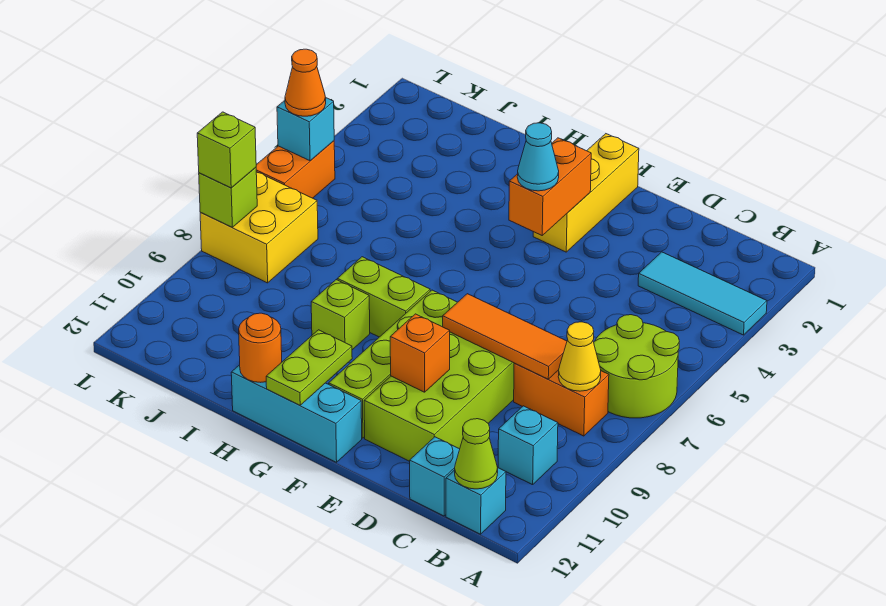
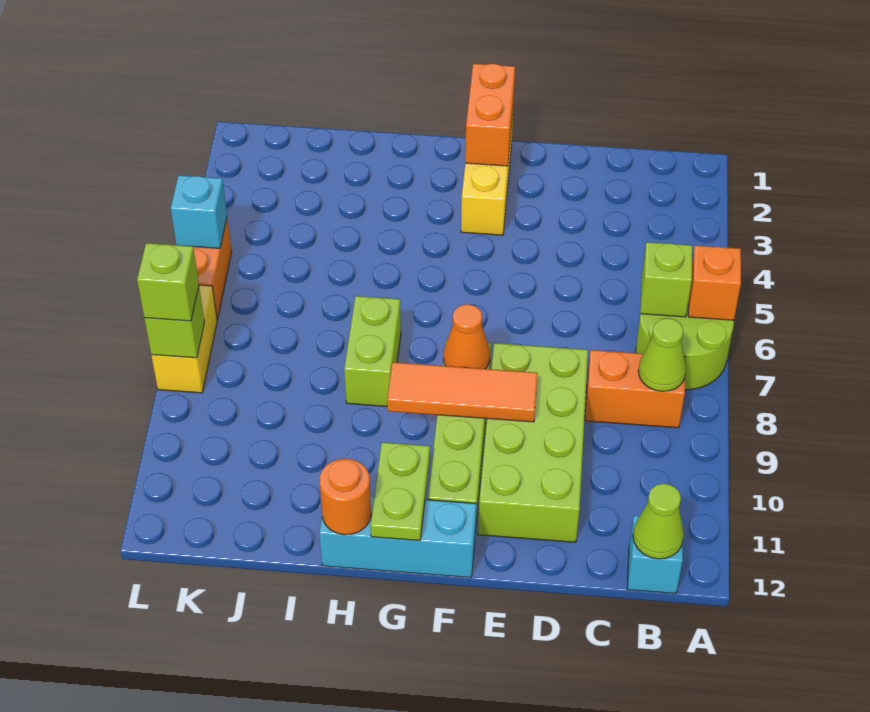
cyan 1x3 tile [638,252,767,335] -> none
yellow 1x1 cone [558,322,601,391] -> lime 1x1 cone [638,318,686,391]
cyan 1x1 brick [498,406,558,485] -> none
orange 1x3 tile [443,294,567,379] -> orange 1x3 tile moved to [387,362,538,422]
cyan 1x1 brick [410,437,460,516] -> none
orange 1x1 brick [390,314,450,392] -> orange 1x1 brick moved to [688,245,741,320]
orange 1x2 brick [509,138,591,235] -> orange 1x2 brick moved to [465,63,515,166]
cyan 1x1 cone [517,123,559,191] -> none
lime 1x2 brick [337,257,430,337] -> lime 1x2 brick turned to [344,296,401,406]
lime 1x1 brick [311,280,370,350] -> lime 1x1 brick moved to [640,242,692,317]
yellow 2x2 brick [200,172,318,283] -> yellow 1x2 brick [151,285,217,393]
orange 1x1 cone [285,49,326,116] -> orange 1x1 cone moved to [444,304,490,369]

